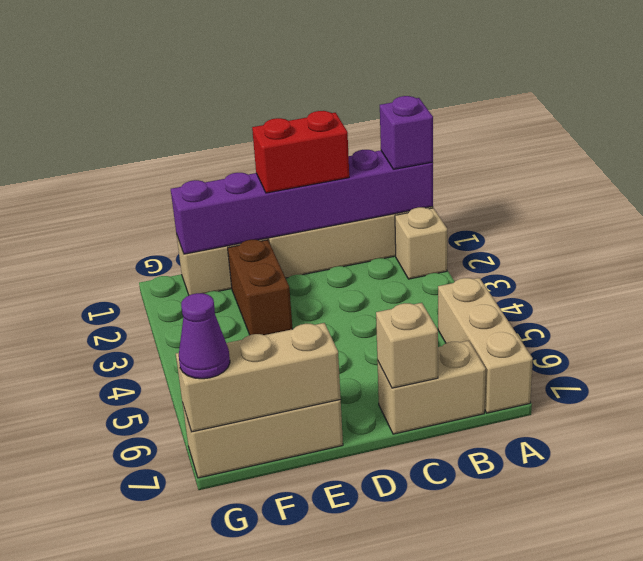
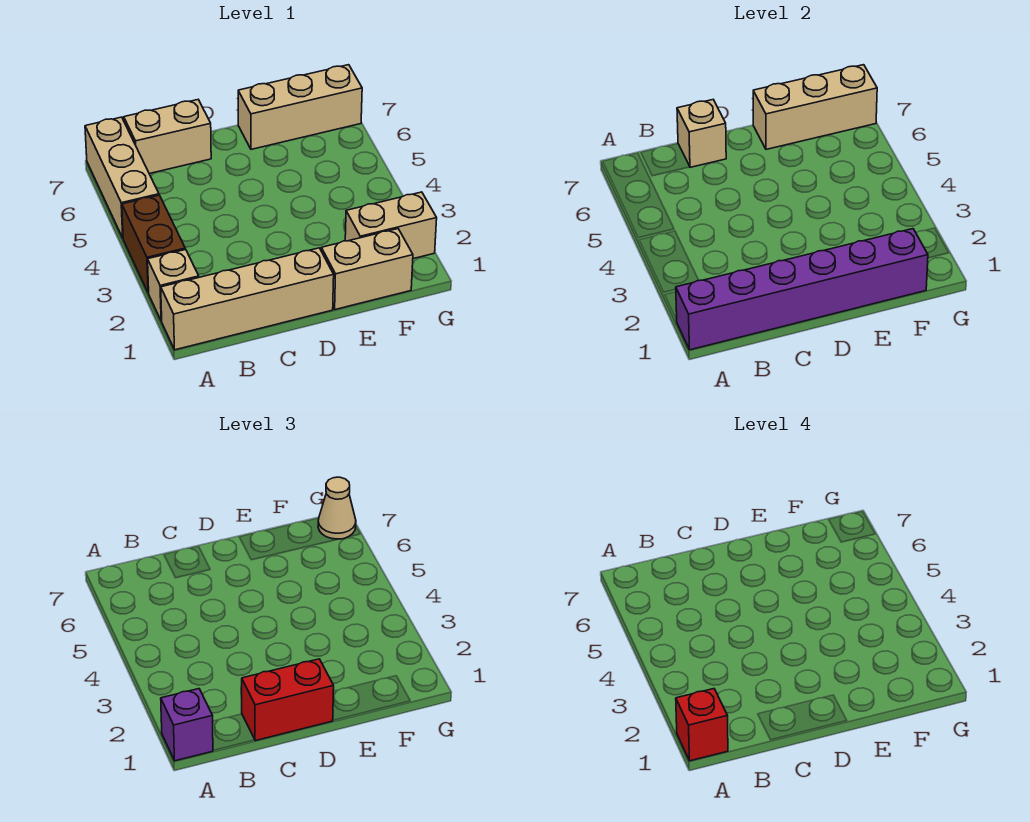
none -> red 1x1 brick [676,689,728,761]
brown 1x2 brick [228,240,293,335] -> brown 1x2 brick moved to [122,195,185,293]
none -> tan 1x2 brick [345,192,437,259]
purple 1x1 cone [179,293,230,379] -> tan 1x1 cone [318,477,356,539]

